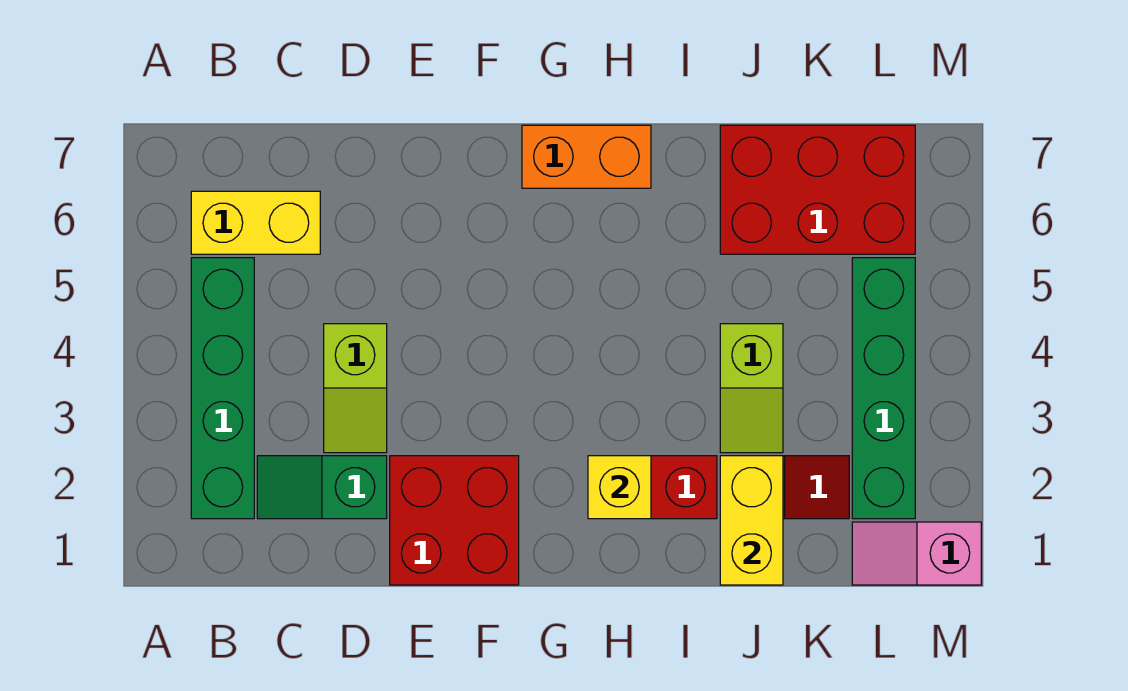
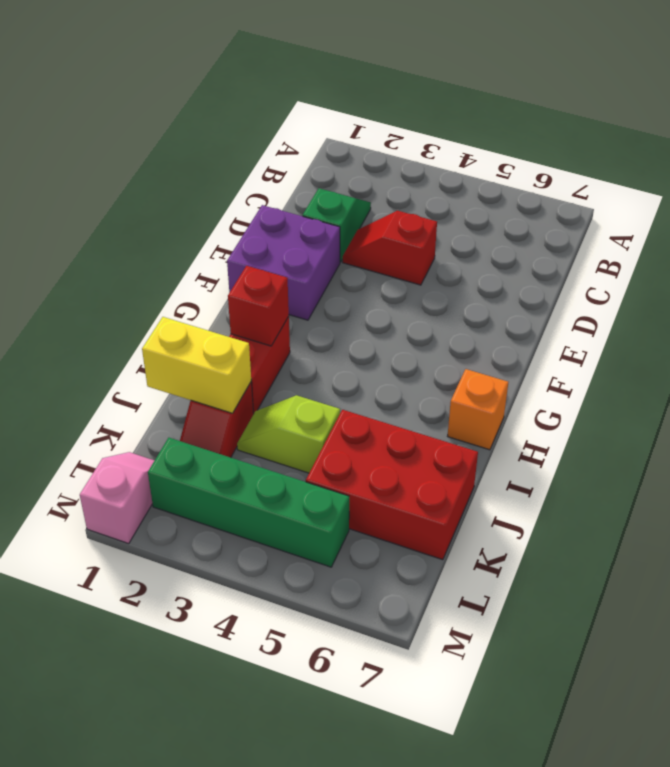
green 1x4 brick [191,258,254,519] -> none
yellow 1x2 brick [191,191,320,254] -> none
lime 1x2 slope [324,324,387,453] -> red 1x2 slope [343,211,437,285]
red 2x2 brick [390,456,519,585] -> purple 2x2 brick [227,205,340,320]
orange 1x2 brick [522,125,651,188] -> orange 1x1 brick [448,369,508,450]
yellow 1x1 brick [588,456,651,519] -> red 1x1 brick [228,266,289,346]
red 2x3 brick [720,125,915,254] -> red 2x3 brick turned to [306,410,478,560]

